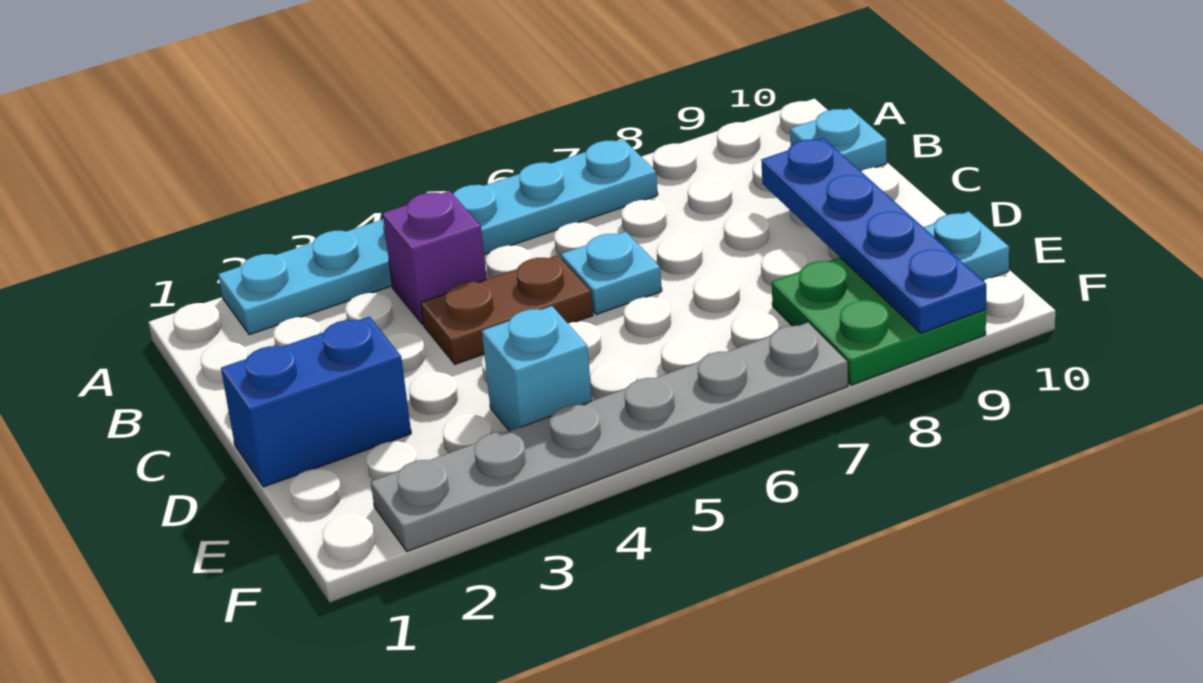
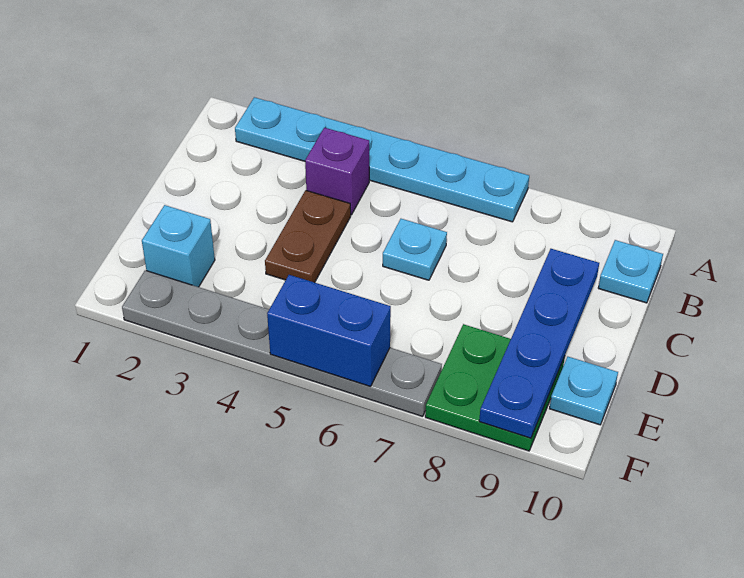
brown 1x2 plate [421,255,593,364] -> brown 1x2 plate turned to [265,190,351,283]
blue 1x2 brick [221,317,411,487] -> blue 1x2 brick moved to [267,275,391,387]
cyan 1x1 brick [482,306,592,431] -> cyan 1x1 brick moved to [142,205,215,287]

